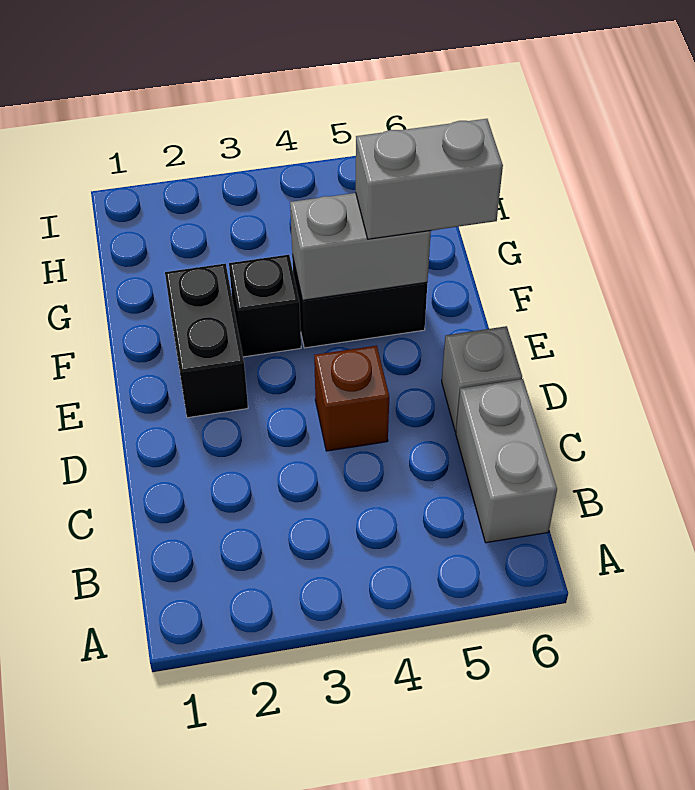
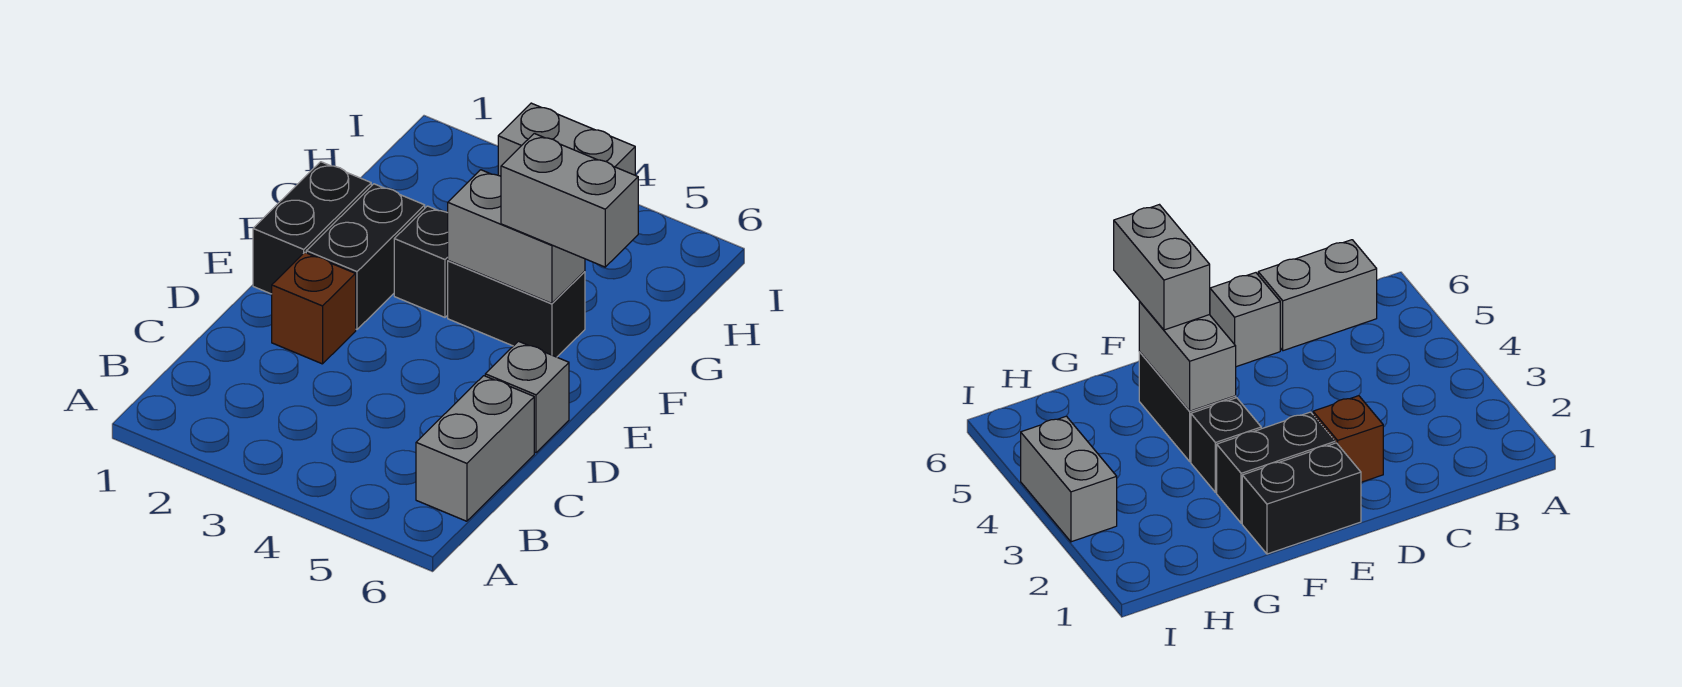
brown 1x1 brick [314,346,389,451] -> brown 1x1 brick moved to [272,252,356,364]
none -> black 1x2 brick [253,162,371,294]
none -> grey 1x2 brick [498,103,635,176]

